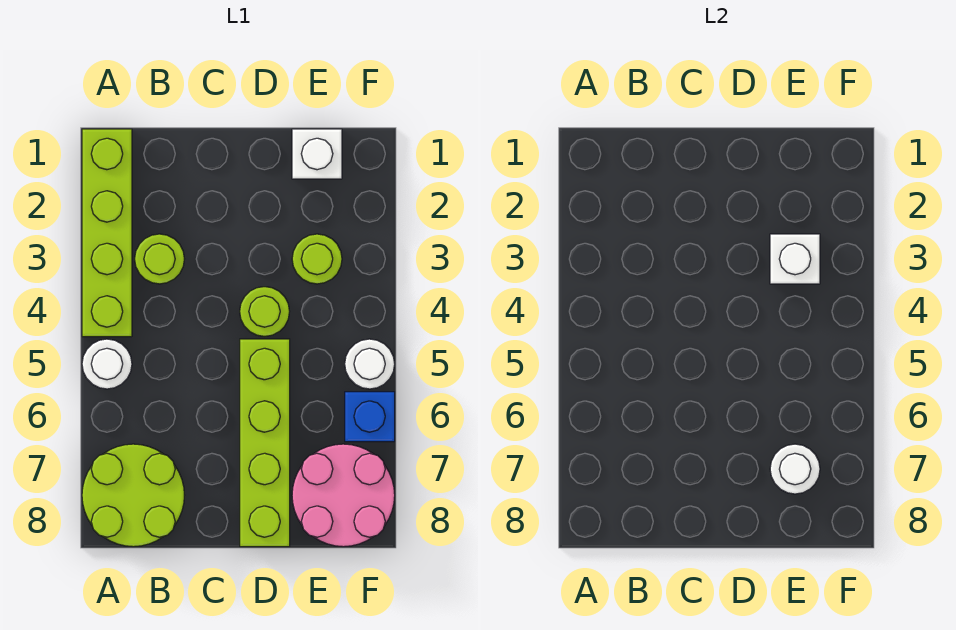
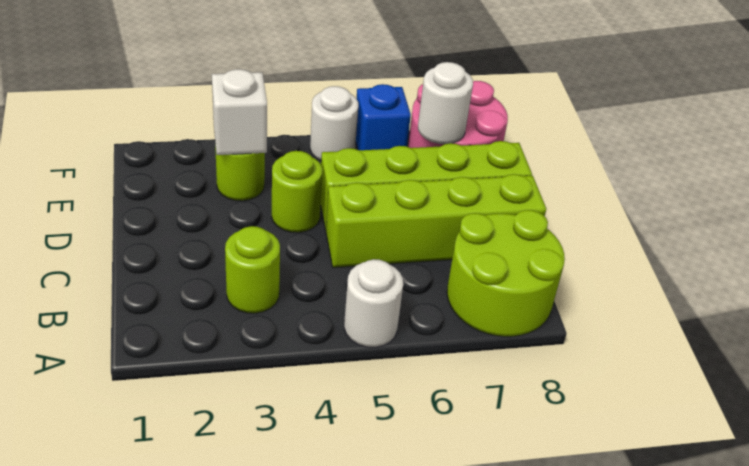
lime 1x4 brick [82,129,132,337] -> lime 1x4 brick moved to [326,174,546,268]
white 1x1 brick [292,129,342,179] -> none

